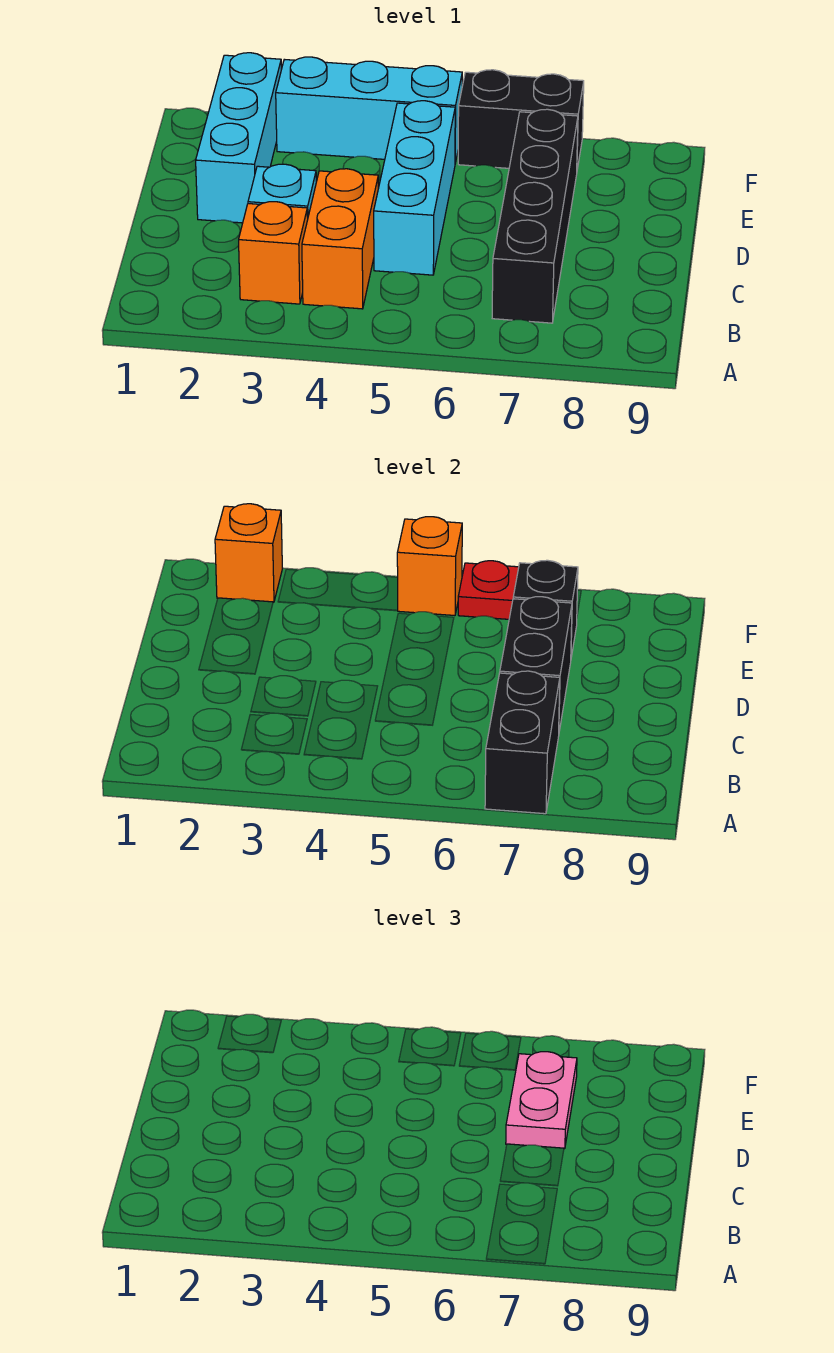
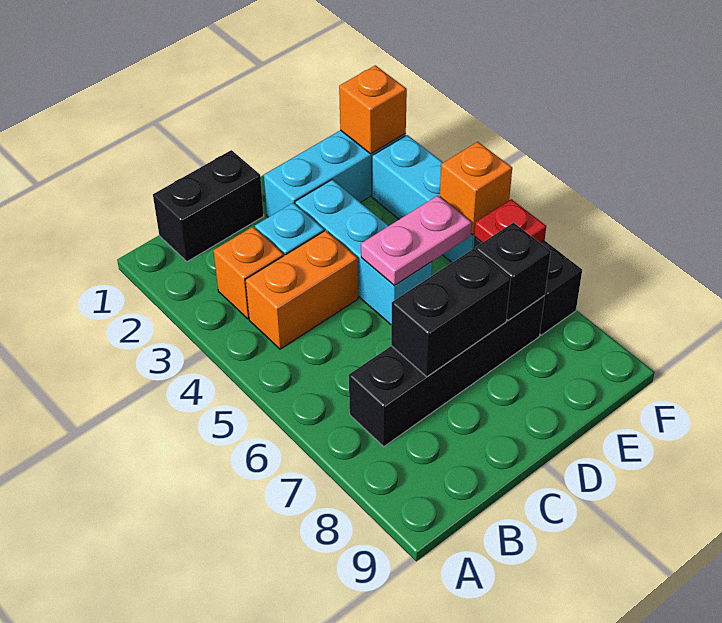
black 1x2 brick [485,671,560,814] -> black 1x2 brick moved to [153,150,264,262]
cyan 1x3 brick [374,101,455,275] -> cyan 1x3 brick turned to [295,180,432,324]
pink 1x2 plate [506,1052,577,1149] -> pink 1x2 plate moved to [361,196,472,285]

